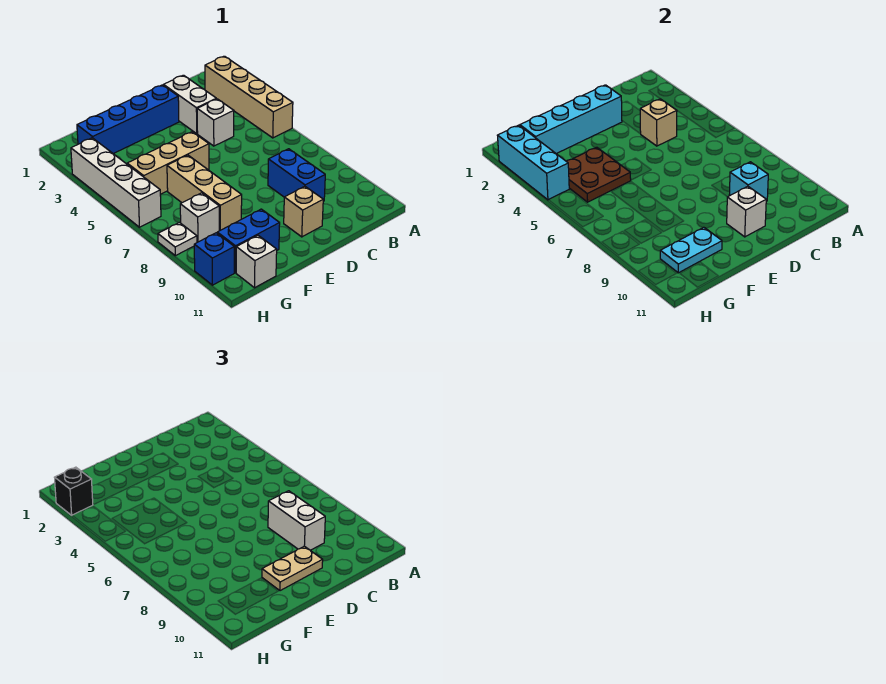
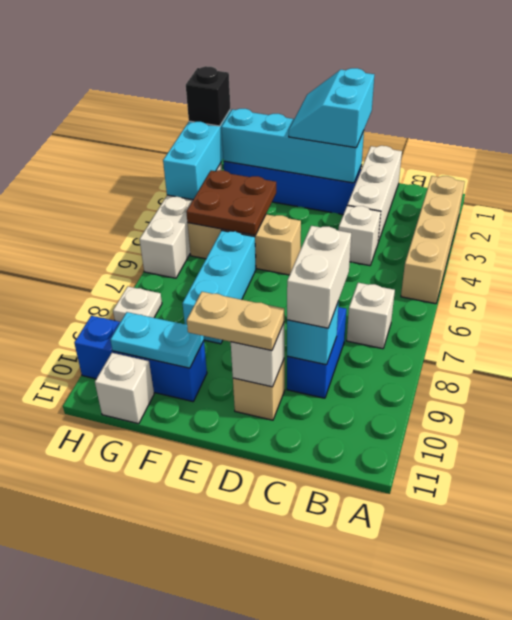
white 1x2 brick [164,75,216,134] -> white 1x3 brick [347,146,402,242]
tan 1x1 brick [640,99,677,146] -> none
none -> cyan 2x2 slope [289,68,374,148]
tan 1x3 brick [167,155,242,231] -> cyan 1x3 brick [182,231,256,344]
white 1x1 brick [180,193,219,242] -> white 1x1 brick moved to [347,283,395,349]

